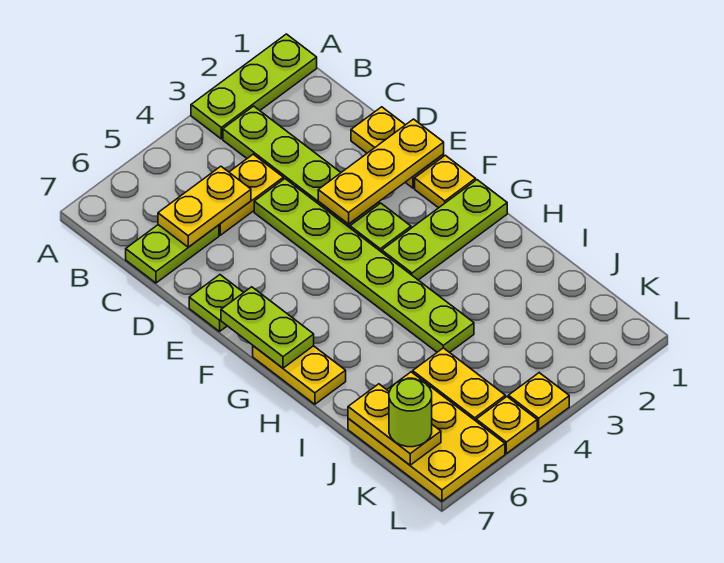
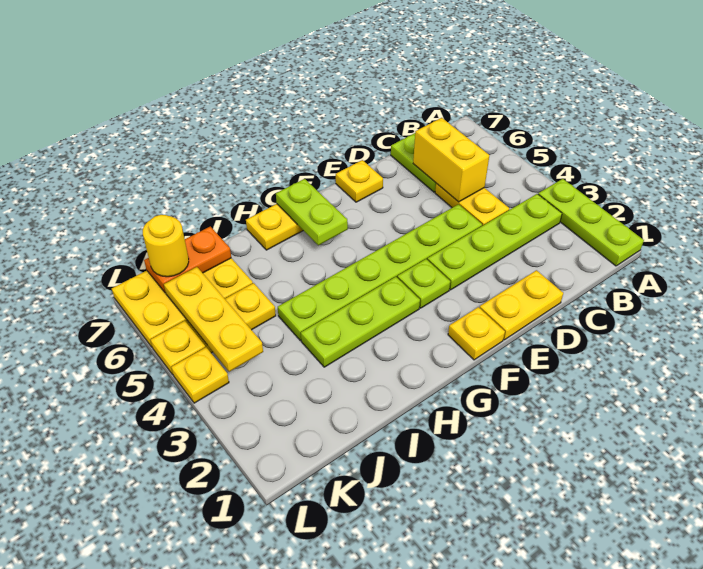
yellow 1x2 plate [158,166,251,247] -> yellow 1x2 brick [413,118,490,202]
yellow 1x3 plate [318,119,444,224] -> yellow 1x3 plate moved to [164,267,263,372]
lime 1x1 plate [189,275,244,332] -> yellow 1x1 plate [336,160,383,202]
lime 1x2 plate [221,287,314,368] -> lime 1x2 plate turned to [276,179,348,245]
lime 1x3 plate [382,180,507,280] -> lime 1x3 plate turned to [301,277,420,367]
yellow 1x2 plate [348,384,441,465] -> orange 1x2 plate [144,226,231,293]
lime 1x1 round brick [389,379,432,447] -> yellow 1x1 round brick [143,215,189,277]

